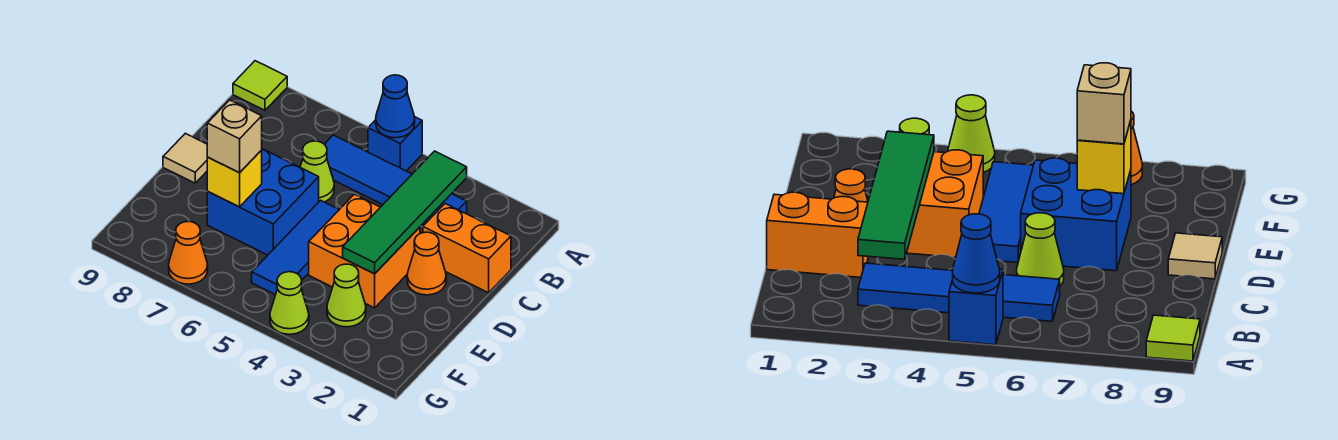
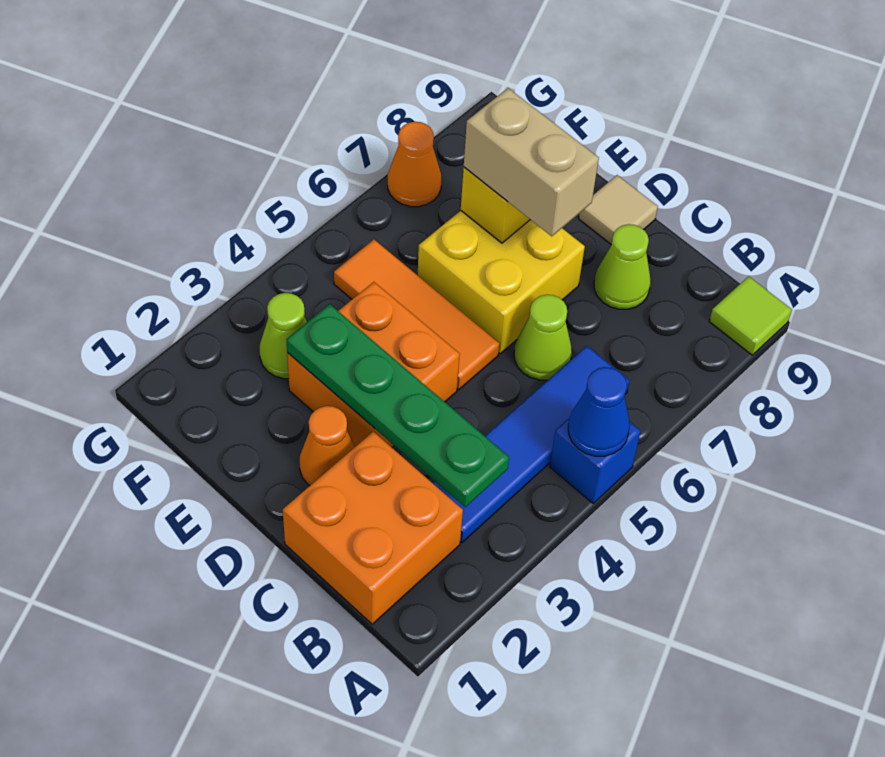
green 1x4 tile [343,151,467,274] -> green 1x4 plate [286,304,509,507]
orange 1x2 brick [423,204,511,293] -> orange 2x2 brick [283,432,463,624]
blue 1x3 tile [252,200,339,295] -> orange 1x3 tile [334,240,499,390]
blue 2x2 brick [207,149,319,255] -> yellow 2x2 brick [418,211,585,354]
tan 1x1 brick [207,100,262,173] -> tan 1x2 brick [464,88,599,236]
lime 1x1 cone [270,272,309,334] -> lime 1x1 cone moved to [594,224,651,309]

